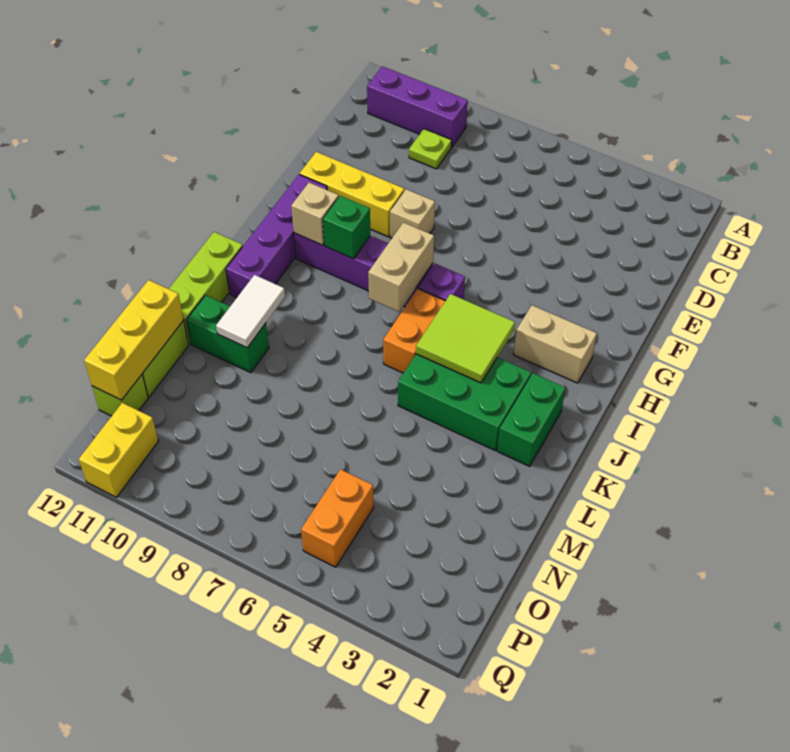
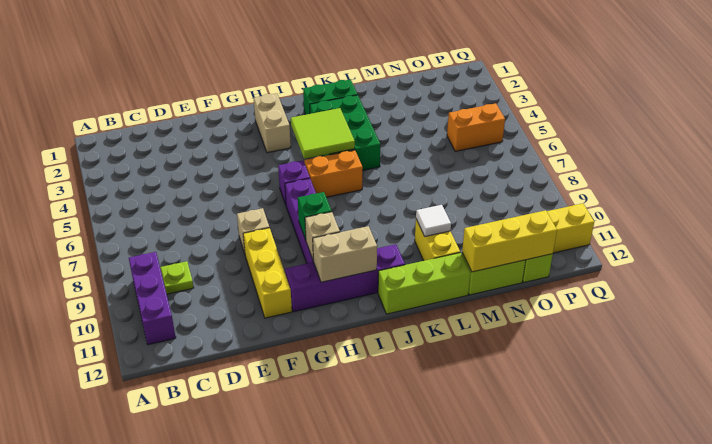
tan 1x2 brick [368,223,434,312] -> tan 1x2 brick moved to [313,226,377,282]
white 1x2 tile [216,275,285,348] -> white 1x1 tile [416,205,451,236]
green 1x2 brick [186,295,269,373] -> yellow 1x2 brick [415,219,460,261]

